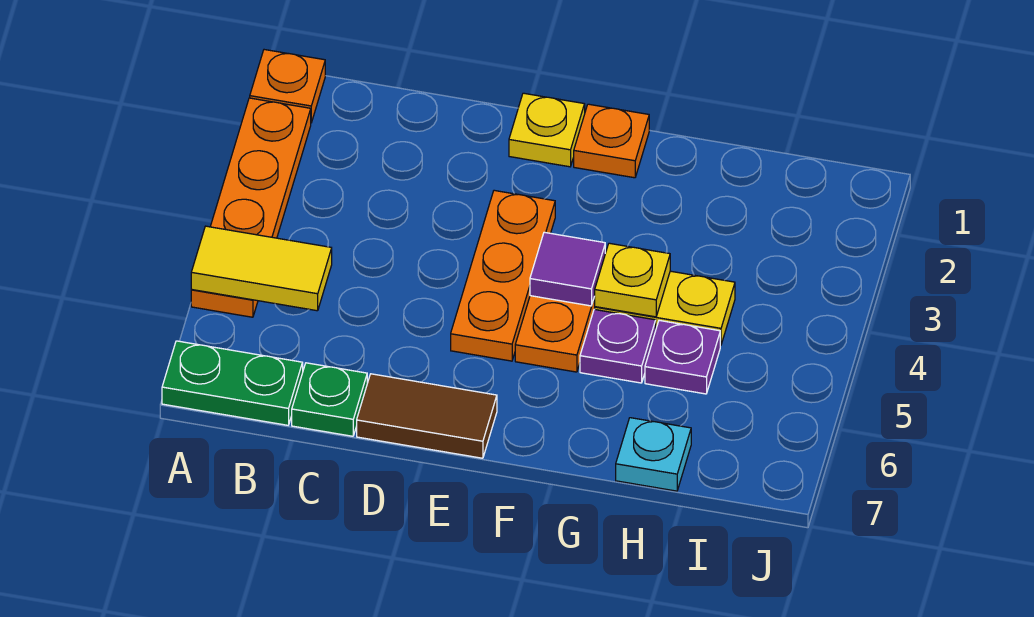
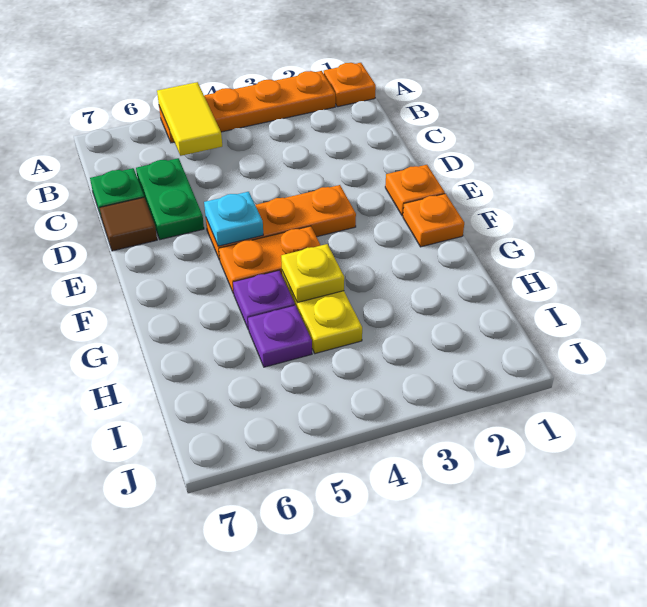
green 1x2 plate [162,341,303,425] -> green 1x2 plate moved to [136,158,204,240]
brown 1x2 tile [357,374,497,458] -> brown 1x1 tile [100,198,157,251]
yellow 1x1 plate [509,93,585,167] -> orange 1x1 plate [385,165,445,216]
purple 1x1 tile [530,232,605,306] -> none
cyan 1x1 plate [616,418,691,491] -> cyan 1x1 plate moved to [204,192,263,246]

